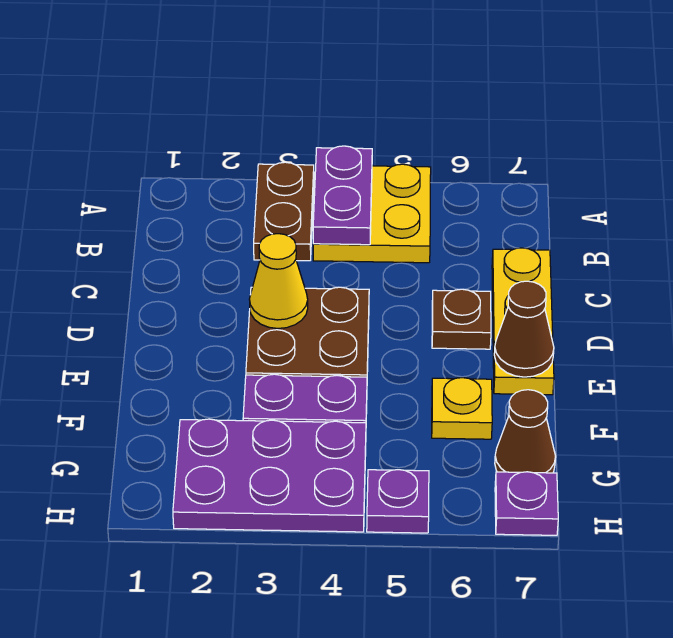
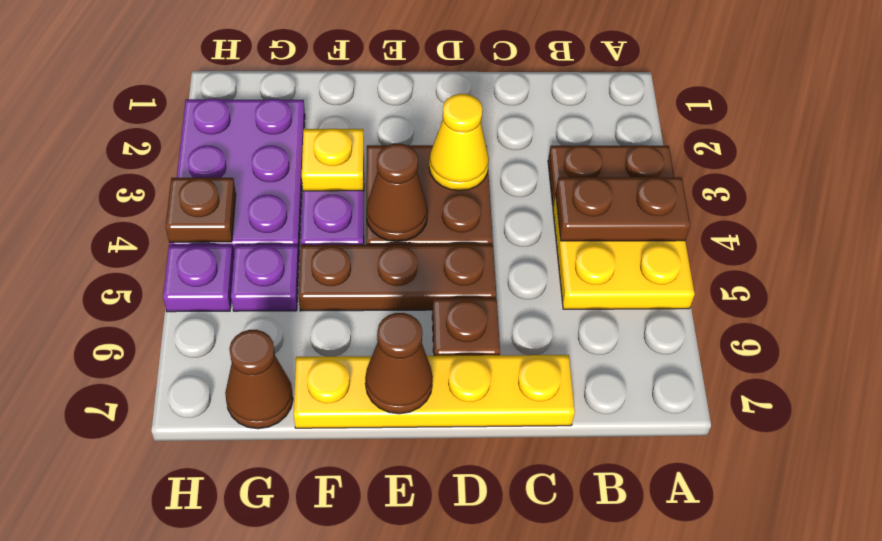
purple 1x2 plate [313,146,372,245] -> brown 1x2 plate [556,177,690,241]
yellow 1x3 plate [492,248,554,395] -> yellow 1x4 plate [294,355,575,428]
none -> brown 1x3 plate [299,244,496,311]
none -> brown 1x1 cone [366,144,428,242]
yellow 1x1 plate [432,378,492,439] -> yellow 1x1 plate moved to [302,129,364,191]
none -> brown 1x1 plate [166,178,236,243]
purple 1x1 plate [495,472,558,535] -> purple 1x1 plate moved to [231,245,299,311]

